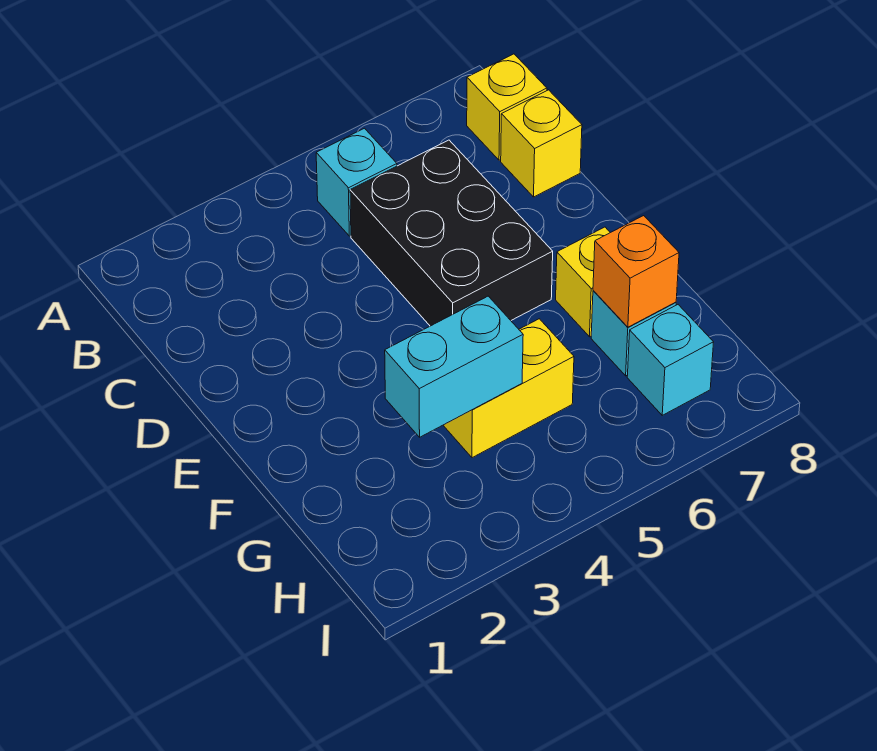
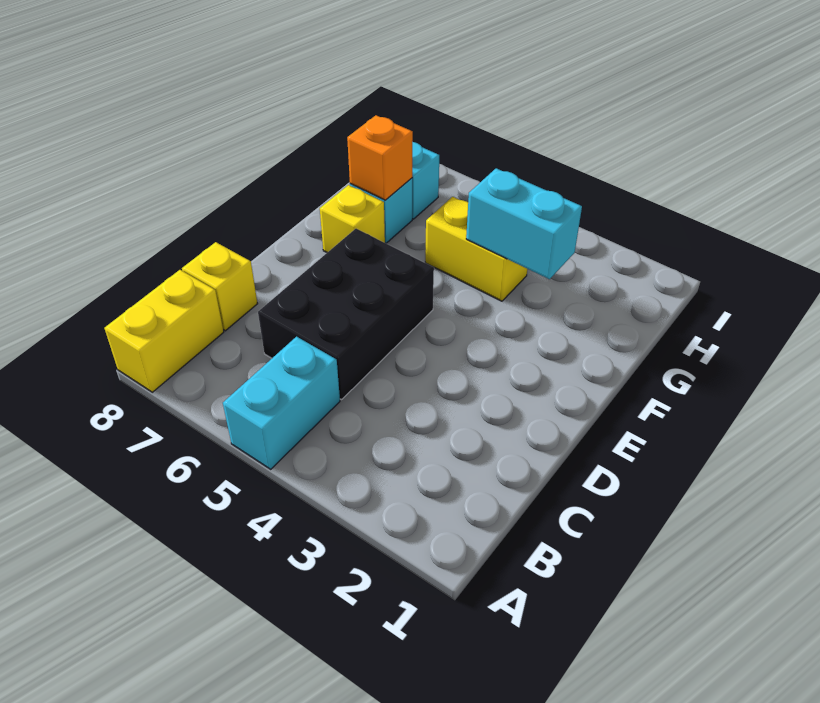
cyan 1x1 brick [316,128,397,236] -> cyan 1x2 brick [223,337,340,469]
yellow 1x1 brick [467,54,547,160] -> yellow 1x2 brick [104,270,224,392]

